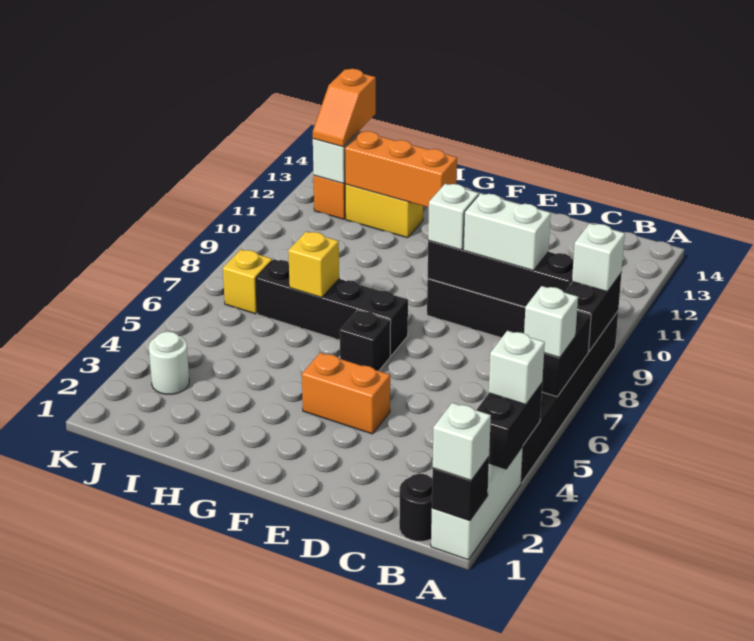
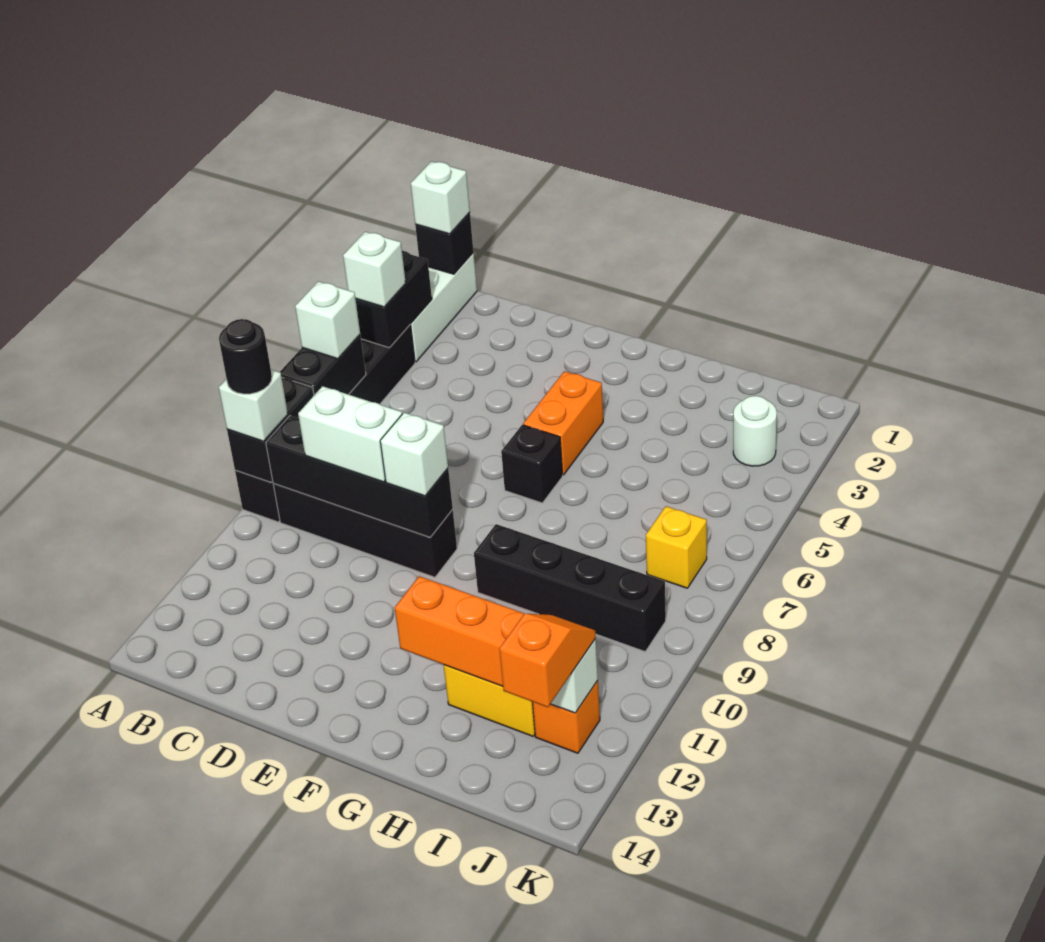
black 1x1 round brick [399,474,432,541] -> black 1x1 round brick moved to [219,319,272,394]
orange 1x2 brick [302,353,390,434] -> orange 1x2 brick turned to [523,371,603,475]
black 1x4 brick [256,259,408,356] -> black 1x4 brick moved to [474,524,666,651]
yellow 1x1 brick [288,231,339,298] -> none

